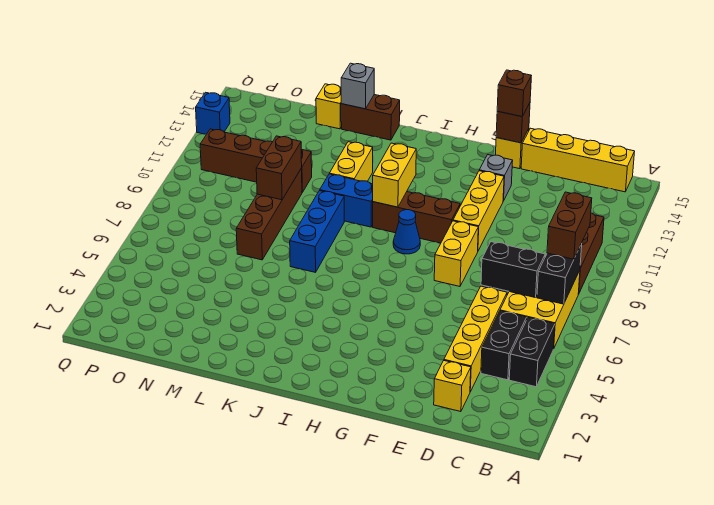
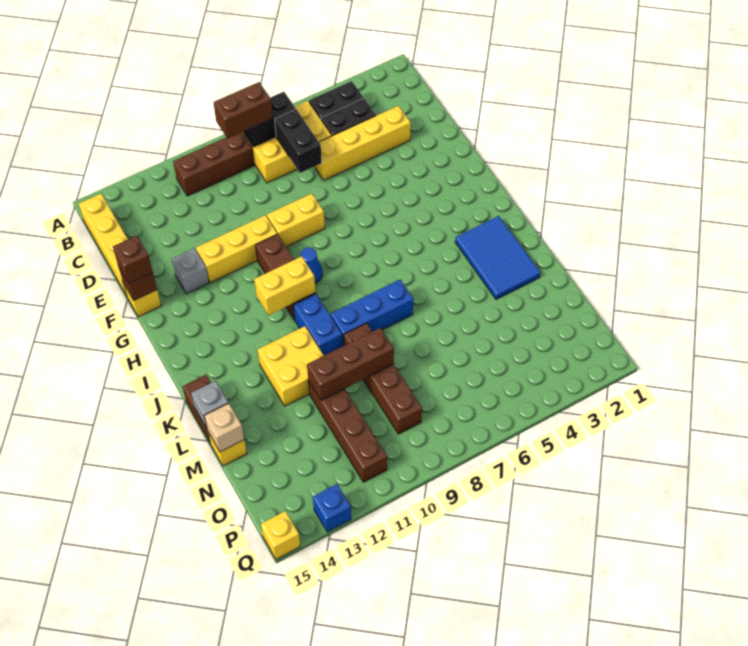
yellow 1x1 brick [434,361,471,412] -> yellow 1x1 brick moved to [261,511,300,559]
none -> blue 2x3 tile [455,216,540,300]
yellow 1x2 brick [329,142,373,181] -> yellow 2x2 brick [257,326,324,406]
brown 1x4 brick [236,168,302,260] -> brown 1x4 brick turned to [344,323,422,434]
brown 1x2 brick [256,136,302,200] -> brown 1x3 brick [307,328,394,401]
none -> tan 1x1 brick [204,403,244,452]

